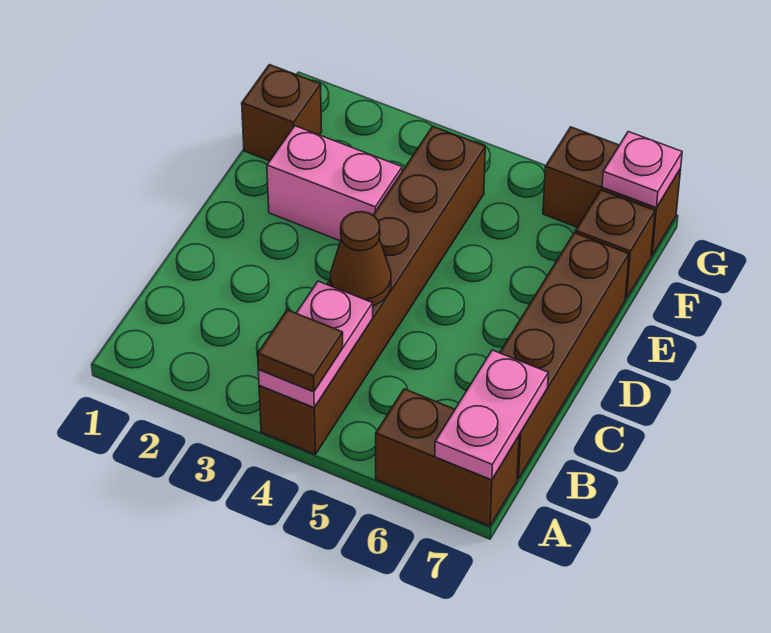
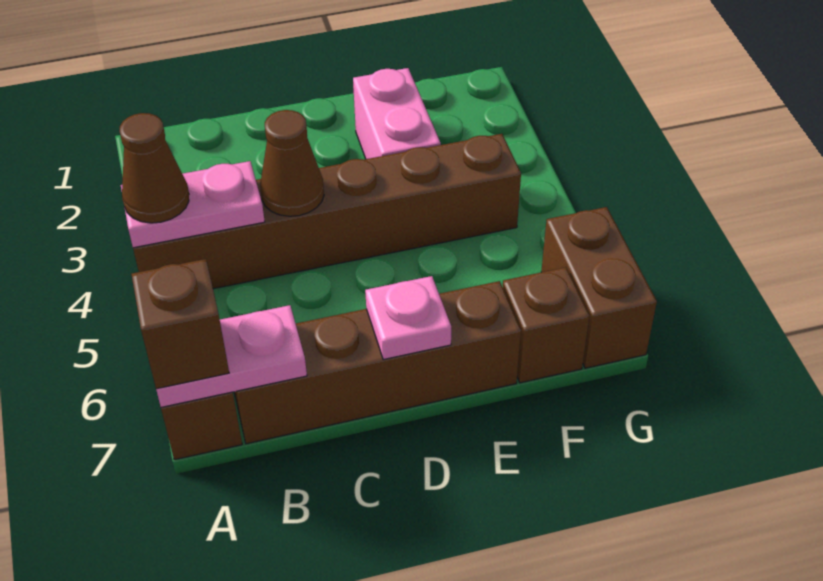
brown 1x1 tile [258,310,343,392] -> brown 1x1 cone [119,113,189,223]
brown 1x1 brick [242,65,322,161] -> brown 1x1 brick moved to [132,259,229,389]
pink 1x1 plate [602,132,682,207] -> pink 1x1 plate moved to [365,276,451,360]

